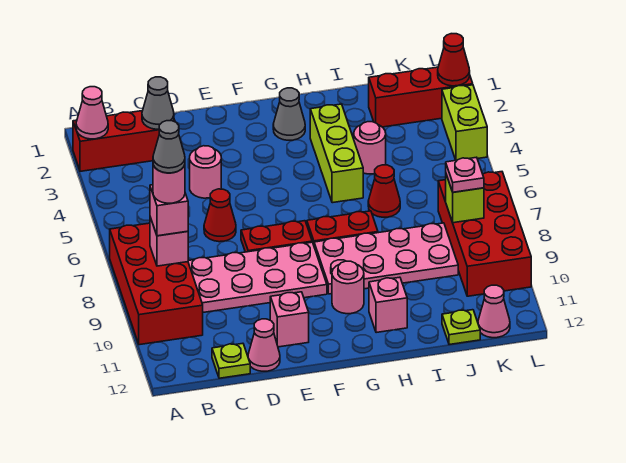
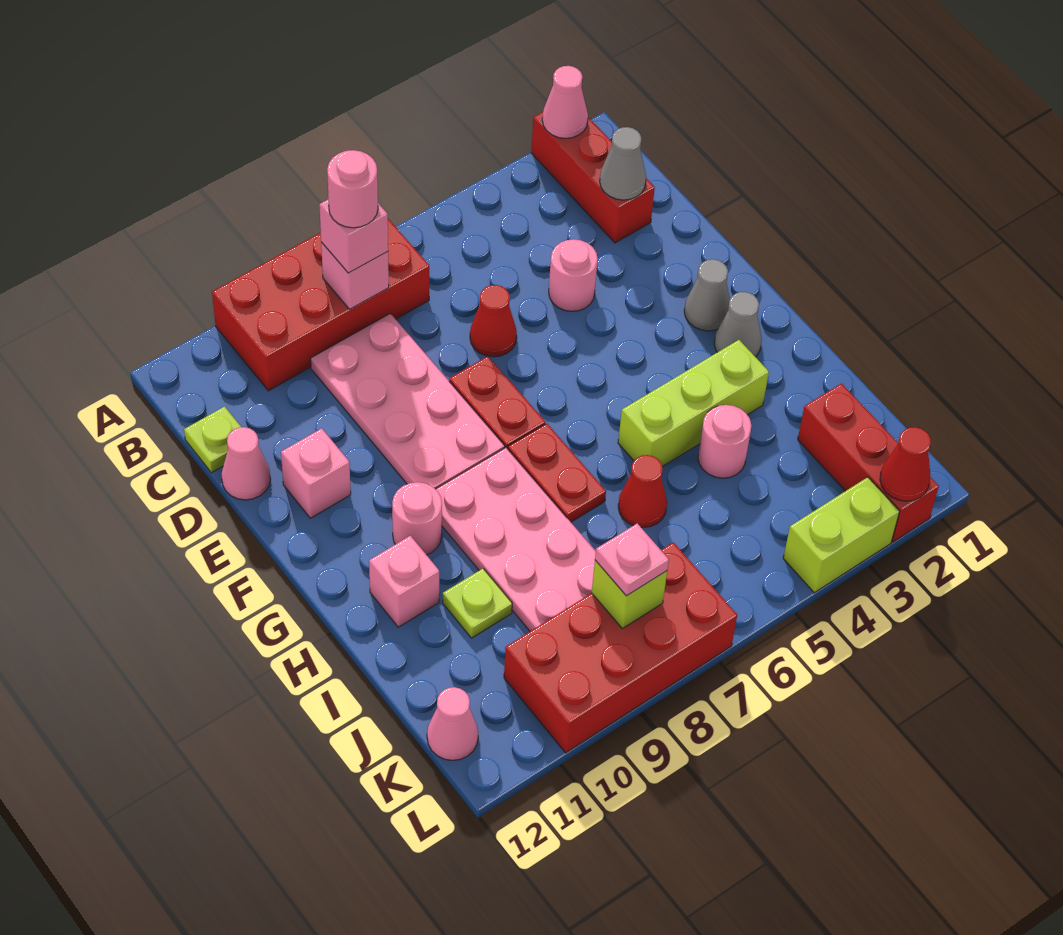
grey 1x1 cone [153,121,185,173] -> grey 1x1 cone moved to [684,259,730,331]
lime 1x1 plate [442,310,480,345] -> lime 1x1 plate moved to [443,569,512,638]

